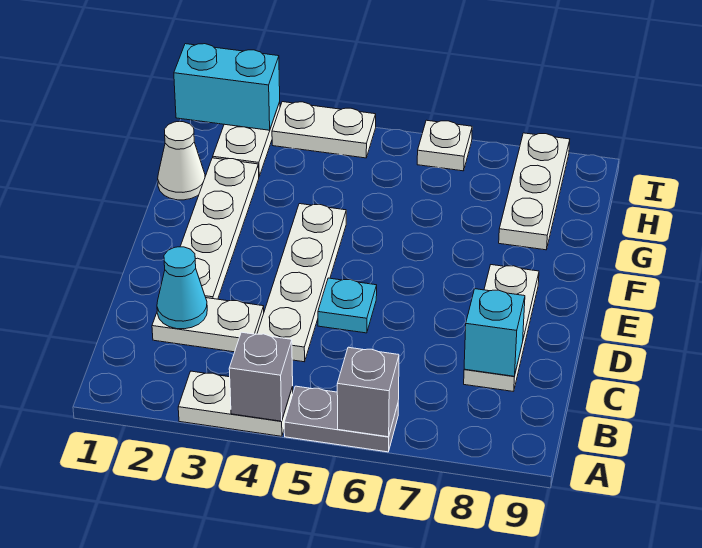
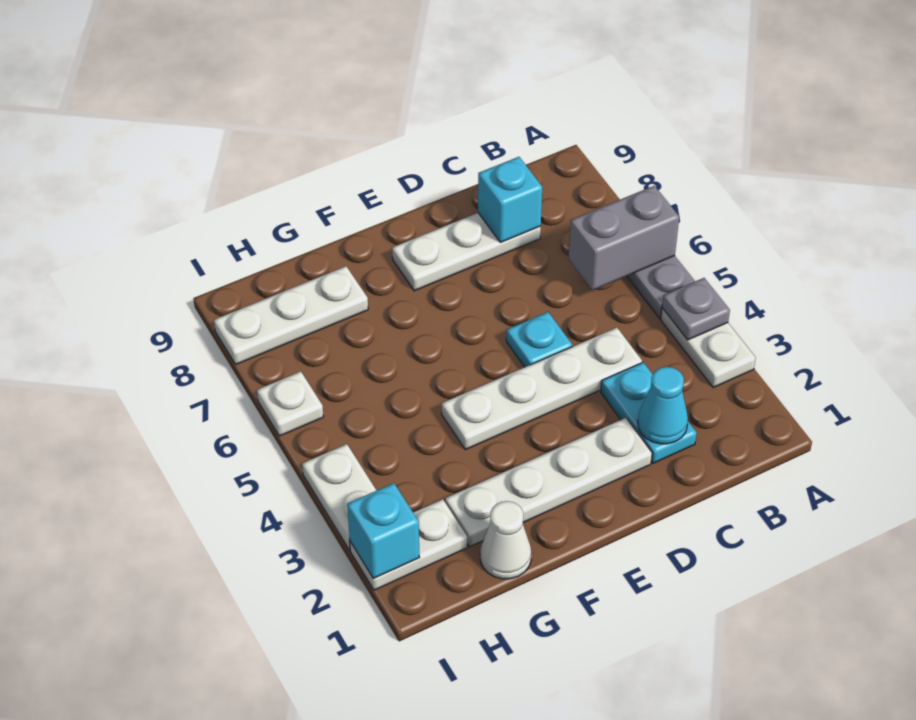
grey 1x1 brick [229,332,293,421] -> grey 1x1 plate [662,278,730,340]
grey 1x1 brick [337,347,399,437] -> grey 1x2 brick [568,186,679,290]
white 1x2 plate [152,298,264,352] -> cyan 1x2 plate [601,362,697,463]
cyan 1x2 brick [174,44,280,130] -> cyan 1x1 brick [347,483,420,579]

